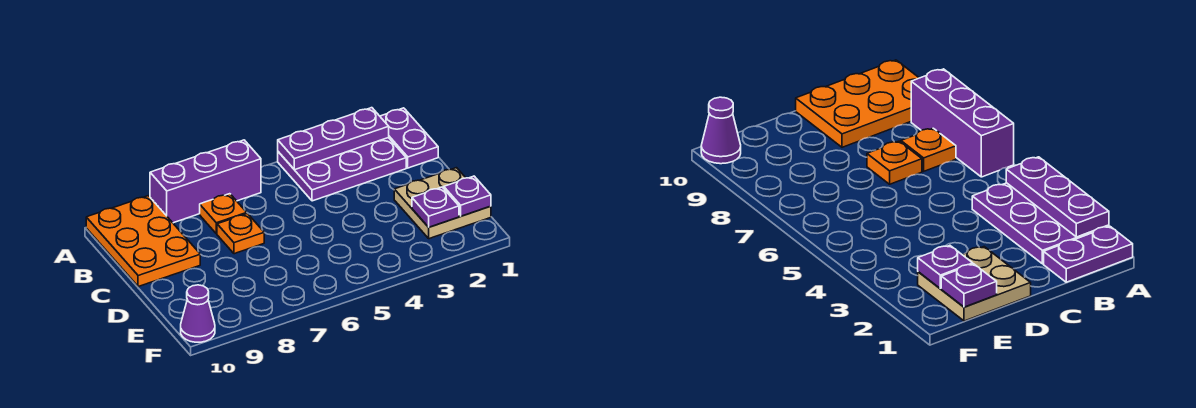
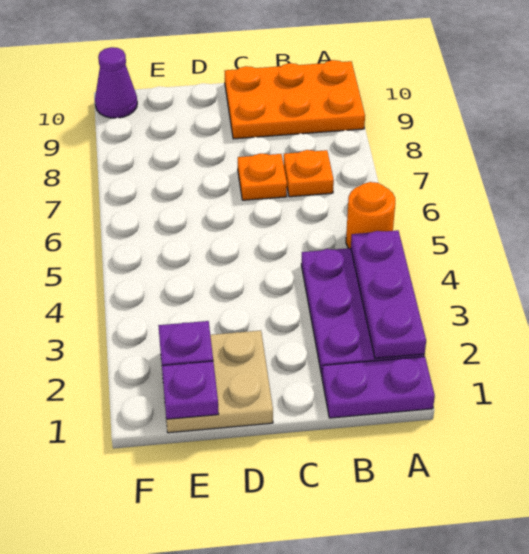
none -> orange 1x1 round brick [346,182,395,248]
purple 1x3 brick [150,140,261,223] -> none

